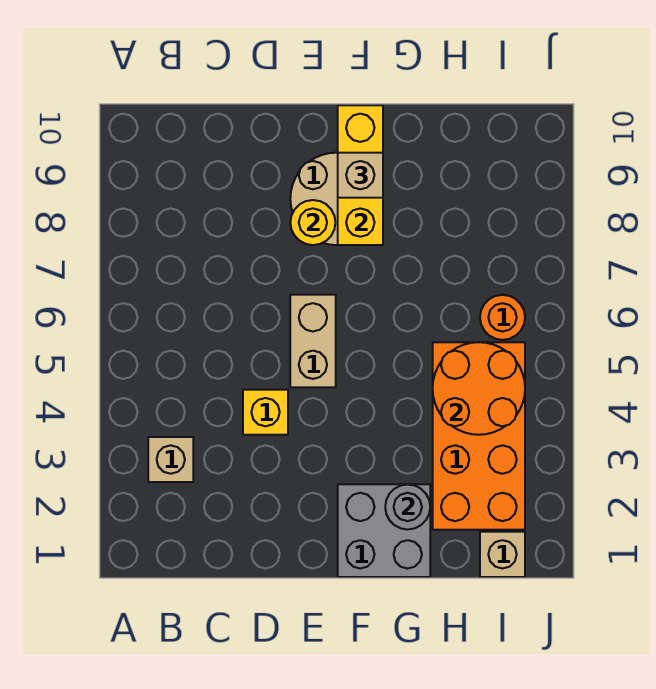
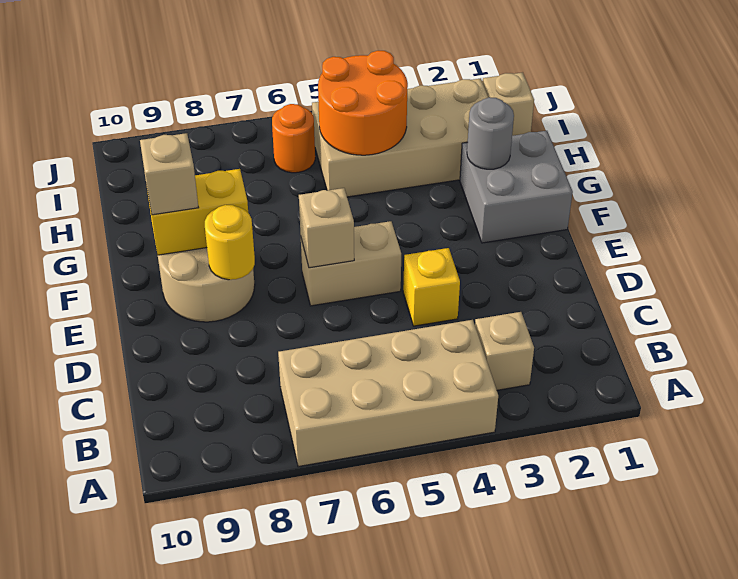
none -> tan 2x4 brick [278,320,498,467]
none -> tan 1x1 brick [299,188,354,268]
yellow 1x3 brick [338,105,383,245] -> yellow 1x2 brick [147,169,248,255]
orange 2x4 brick [433,342,525,530] -> tan 2x4 brick [312,78,488,197]

